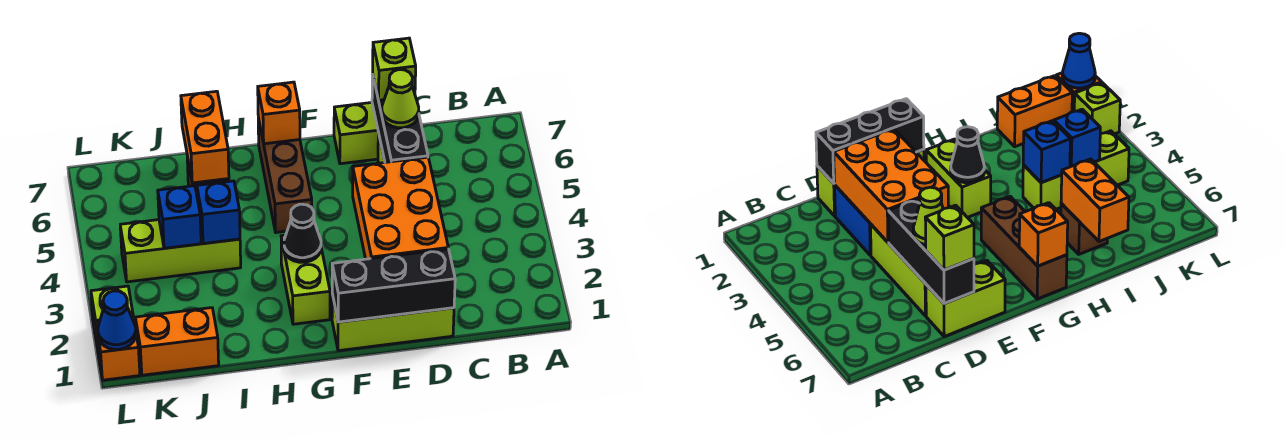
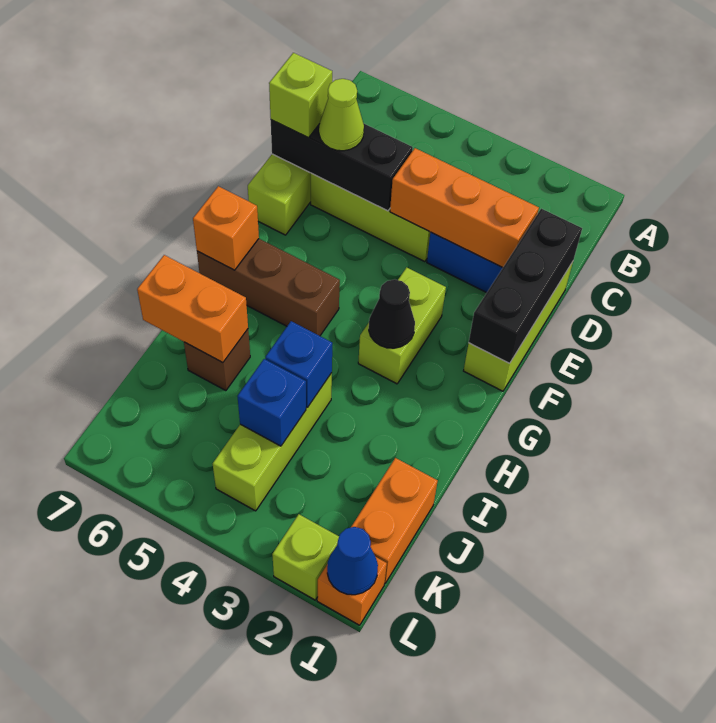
orange 2x3 brick [353,157,448,259] -> orange 1x3 brick [390,148,539,268]
lime 1x2 brick [281,235,330,324] -> lime 1x2 brick turned to [358,267,446,384]

